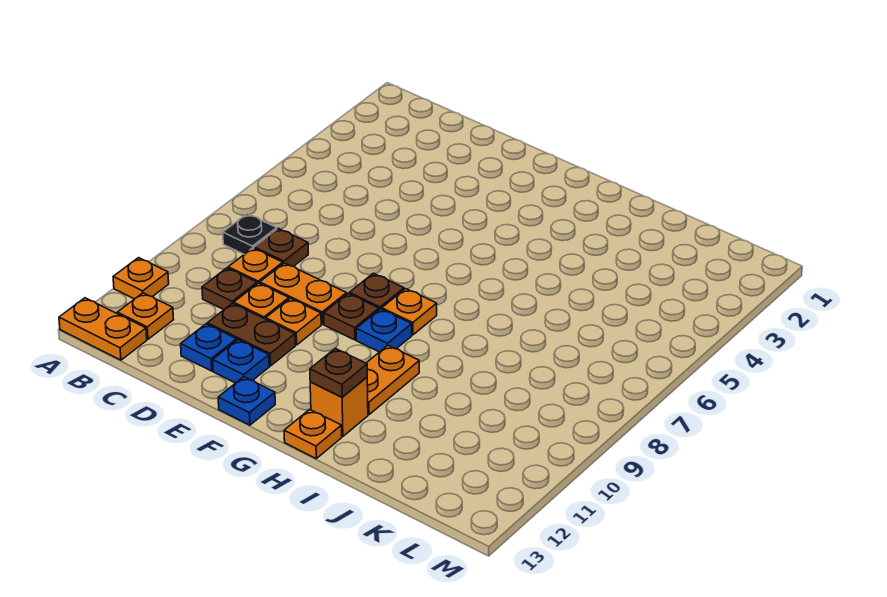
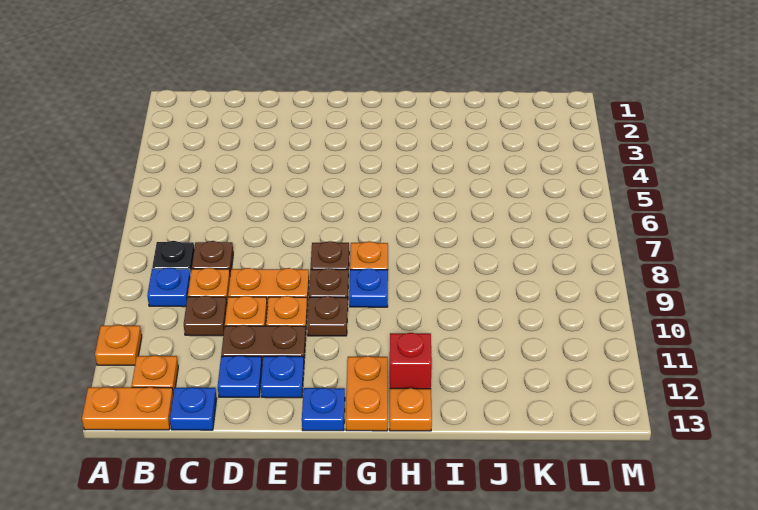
none -> blue 1x1 plate [147,268,190,307]
none -> blue 1x1 plate [170,387,217,430]
orange 1x2 plate [367,345,419,414] -> orange 1x2 plate moved to [346,356,388,431]
orange 1x1 brick [310,377,368,436] -> red 1x1 brick [390,333,432,389]
brown 1x1 plate [310,348,367,397] -> brown 1x1 plate moved to [307,296,348,336]

